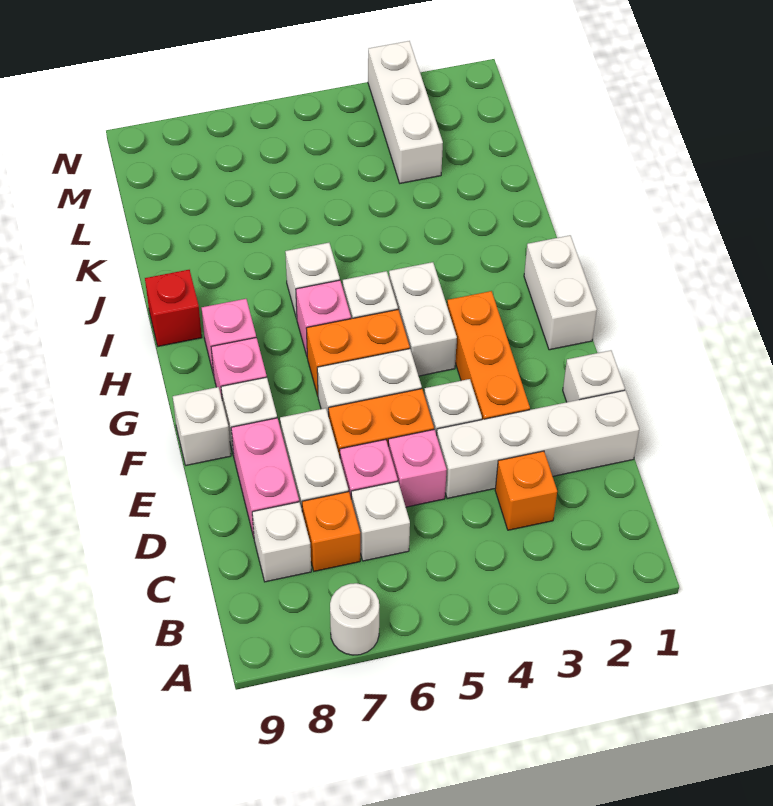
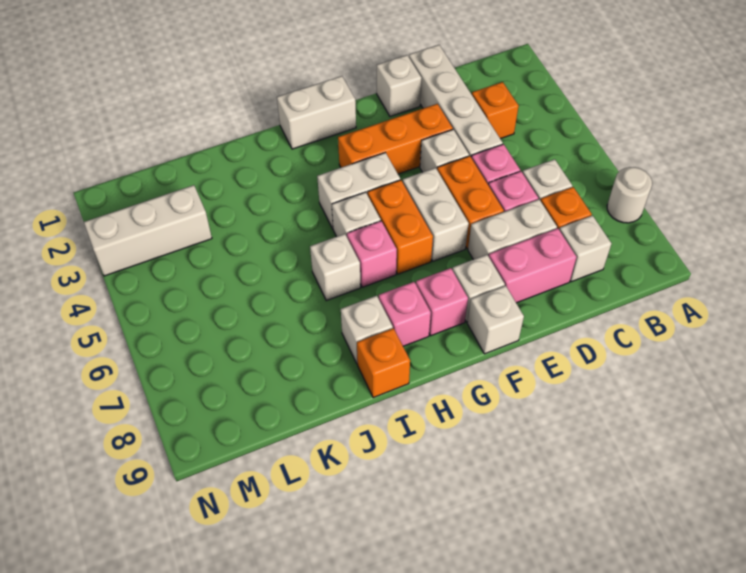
none -> white 1x1 brick [341,295,393,364]
red 1x1 brick [145,270,202,346] -> orange 1x1 brick [357,328,410,398]

